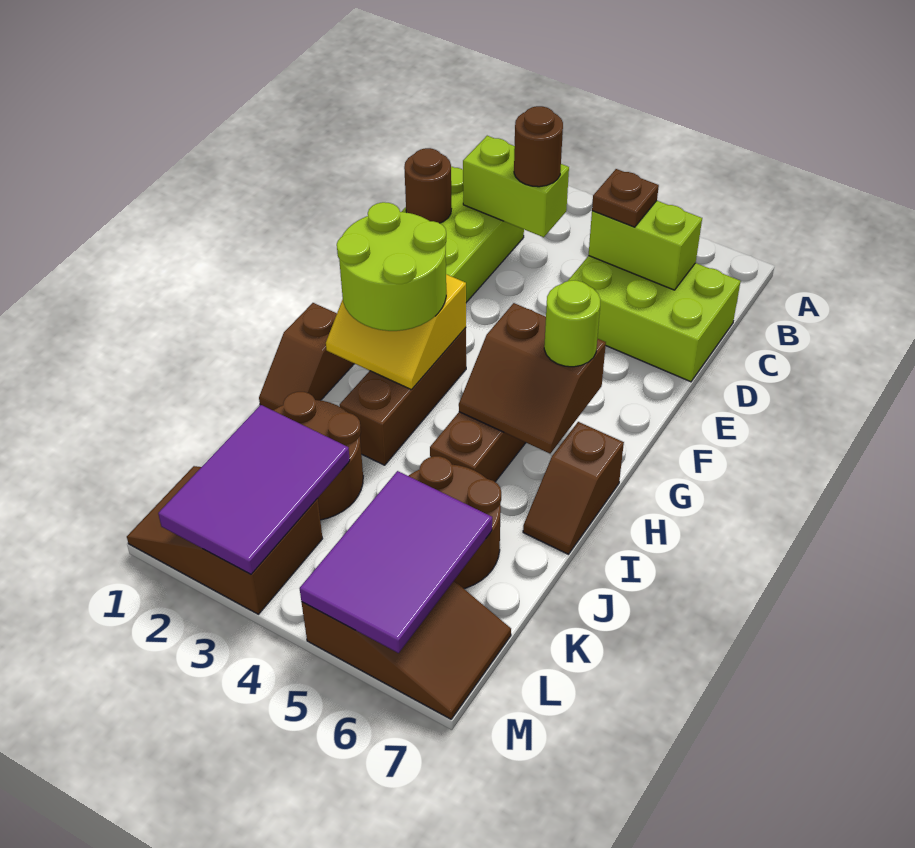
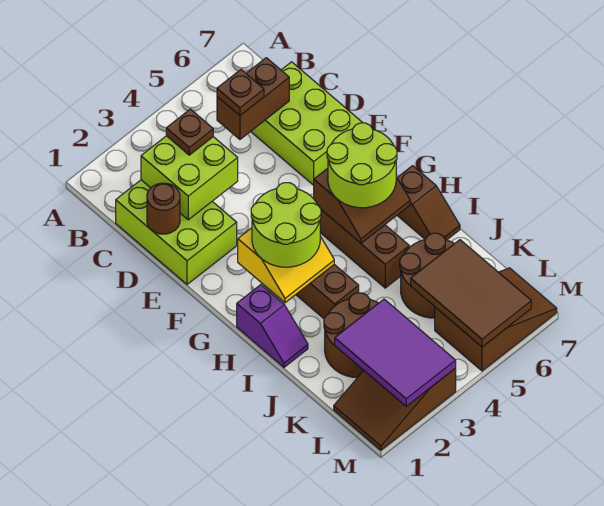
lime 1x2 brick [463,136,569,237] -> lime 2x2 brick [141,136,238,220]
brown 1x1 round brick [514,106,563,187] -> brown 1x1 plate [166,109,213,155]
lime 2x3 brick [568,256,741,382] -> lime 2x3 brick turned to [251,62,363,185]
lime 1x2 brick [588,201,702,290] -> brown 1x2 brick [217,58,289,139]
lime 1x1 round brick [544,280,600,367] -> lime 2x2 round brick [327,123,397,208]
brown 1x2 slope [259,303,354,410] -> purple 1x2 slope [237,285,308,367]
purple 2x3 tile [300,471,492,653] -> brown 2x3 tile [411,240,531,347]

